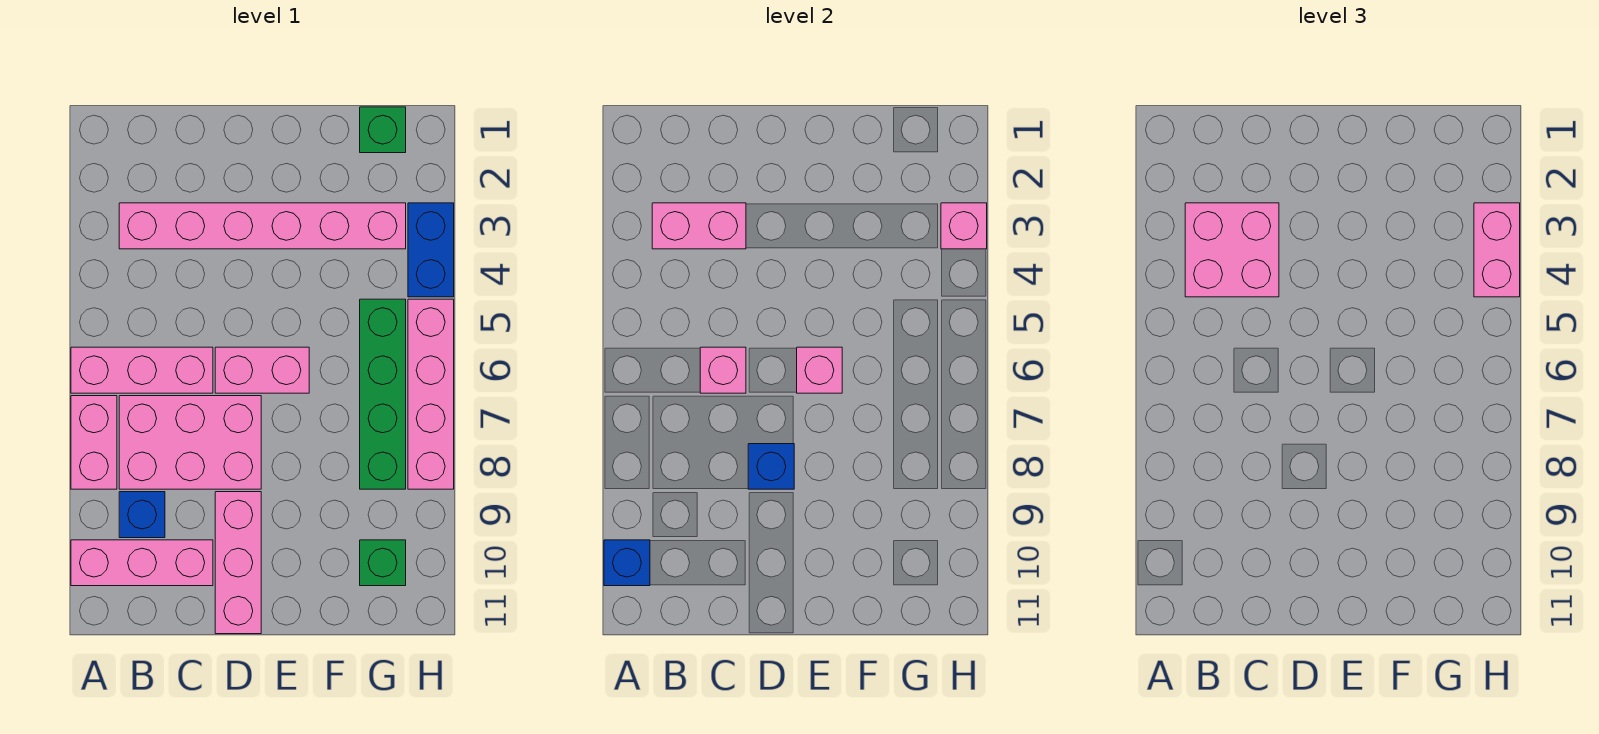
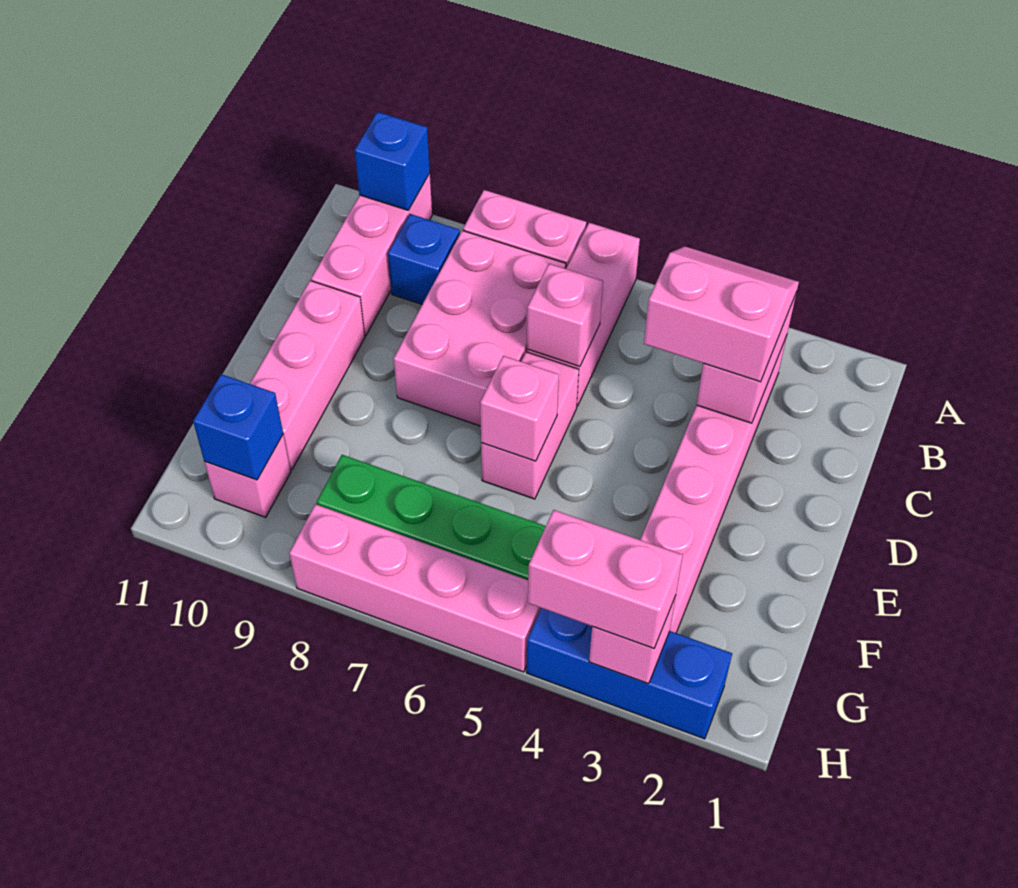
pink 2x2 brick [1185,203,1279,297] -> pink 2x2 slope [644,246,799,382]
blue 1x1 brick [748,444,794,489] -> blue 1x1 brick moved to [193,374,283,480]
pink 1x3 brick [215,492,261,634] -> pink 1x3 brick turned to [250,281,365,470]
green 1x1 brick [360,107,406,153] -> none
green 1x1 brick [360,540,406,586] -> pink 1x1 brick [204,435,291,517]
blue 1x2 brick [408,203,454,297] -> blue 1x3 brick [527,608,732,739]

